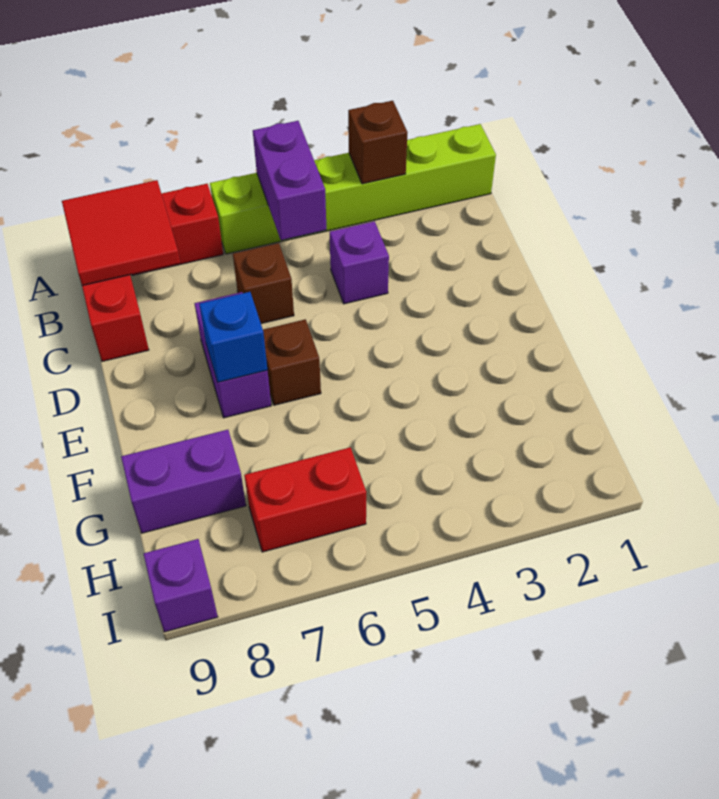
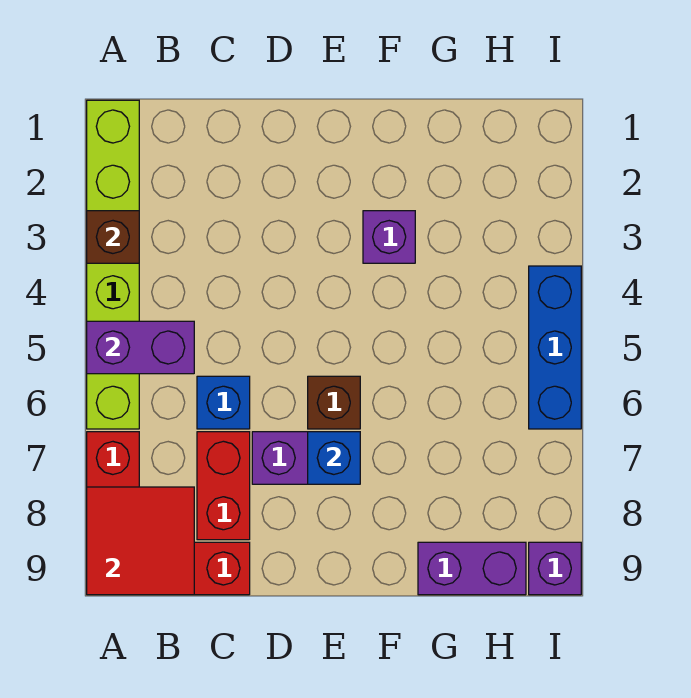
purple 1x1 brick [330,221,389,304] -> purple 1x1 brick moved to [363,211,415,263]
brown 1x1 brick [233,243,294,324] -> blue 1x1 brick [197,376,250,429]
purple 1x2 brick [121,430,246,533] -> purple 1x2 brick turned to [418,542,526,595]
red 1x2 brick [244,447,366,552] -> red 1x2 brick moved to [197,432,250,540]
none -> blue 1x3 brick [529,266,581,429]

